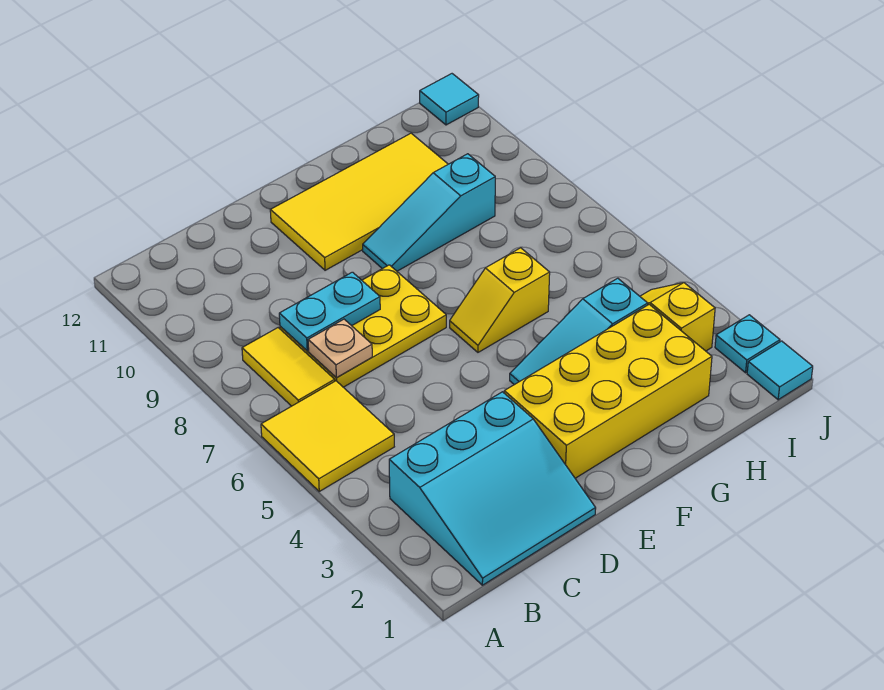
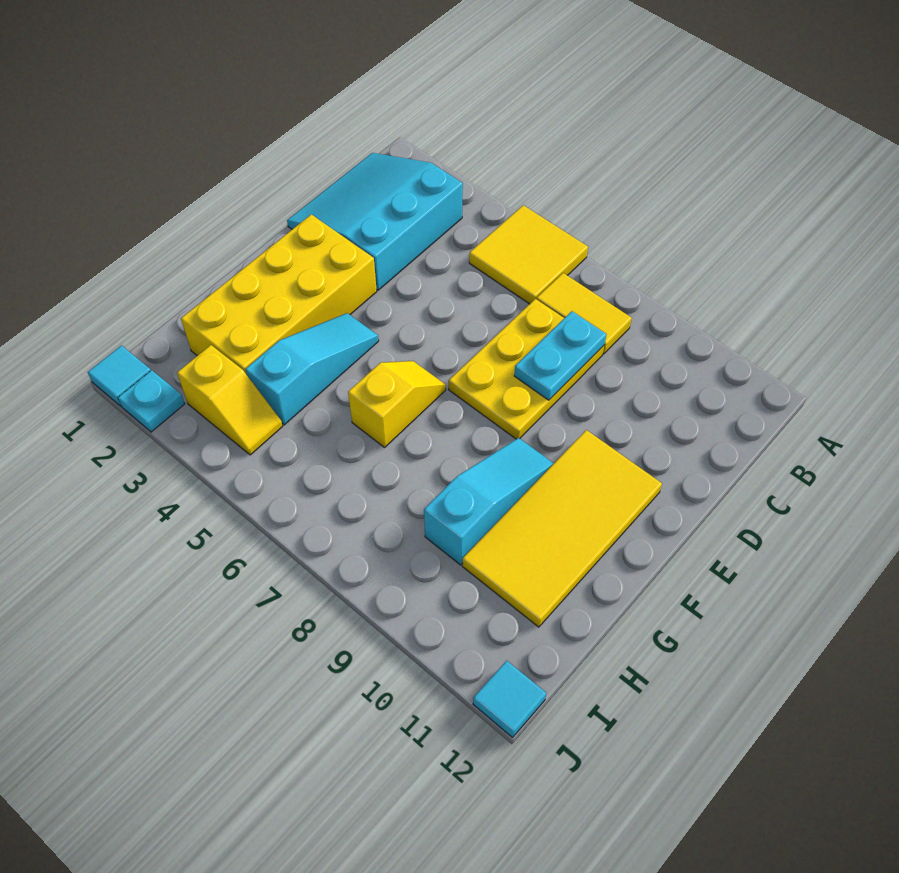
tan 1x1 plate [308,319,372,378] -> none

